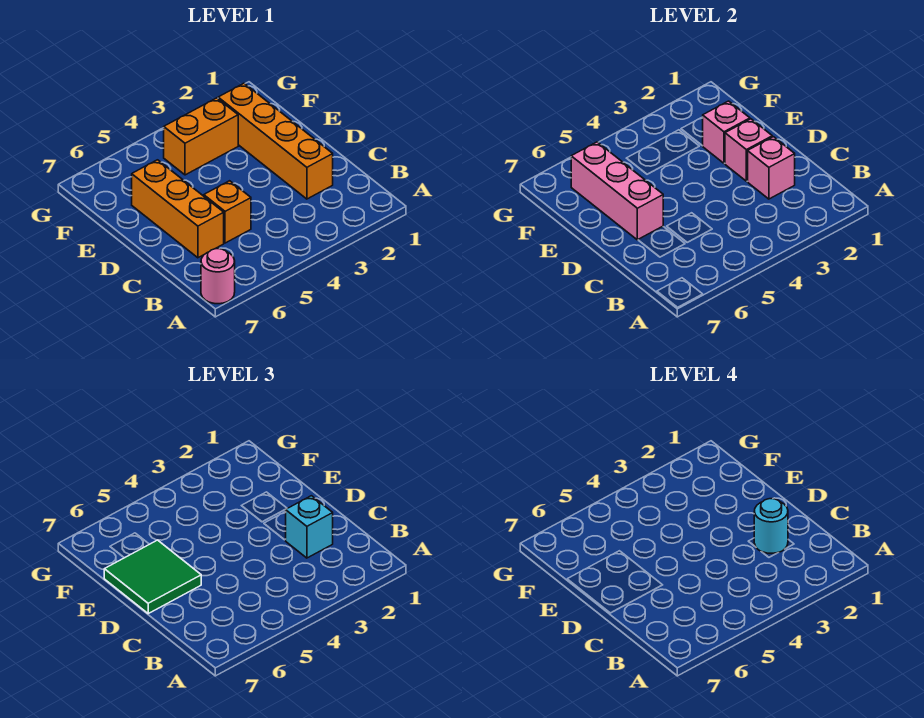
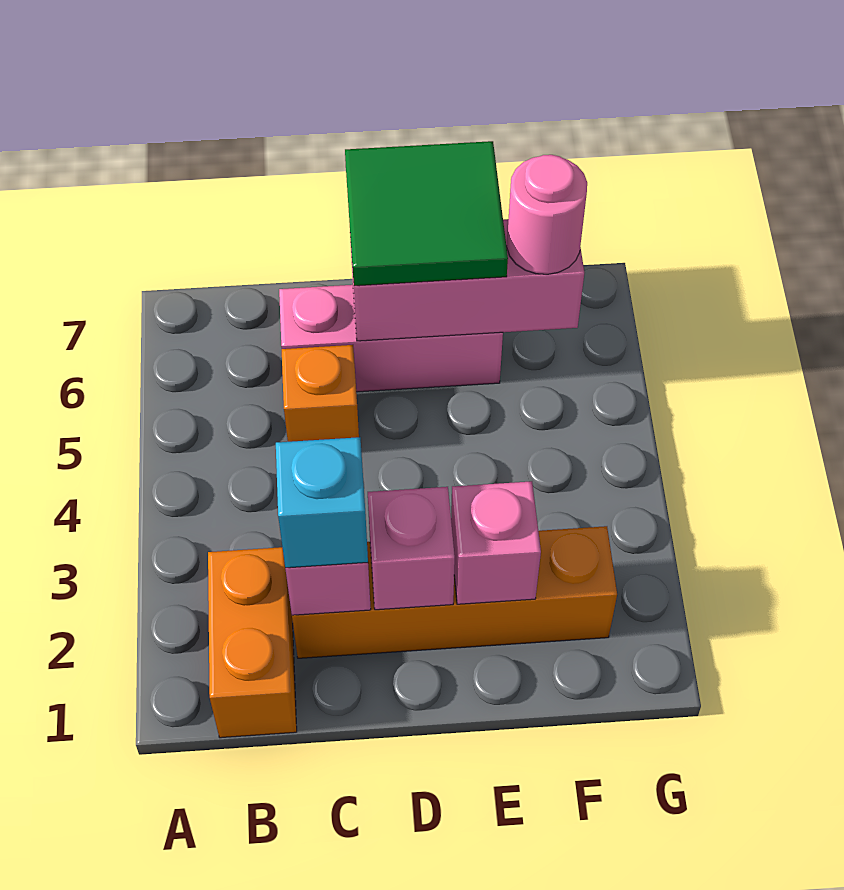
pink 1x1 round brick [201,249,235,304] -> pink 1x1 round brick moved to [507,155,587,274]
cyan 1x1 round brick [754,499,788,553] -> none
orange 1x3 brick [132,160,224,258] -> pink 1x3 brick [279,285,503,392]
orange 1x2 brick [164,98,238,175] -> orange 1x2 brick moved to [208,547,297,738]

